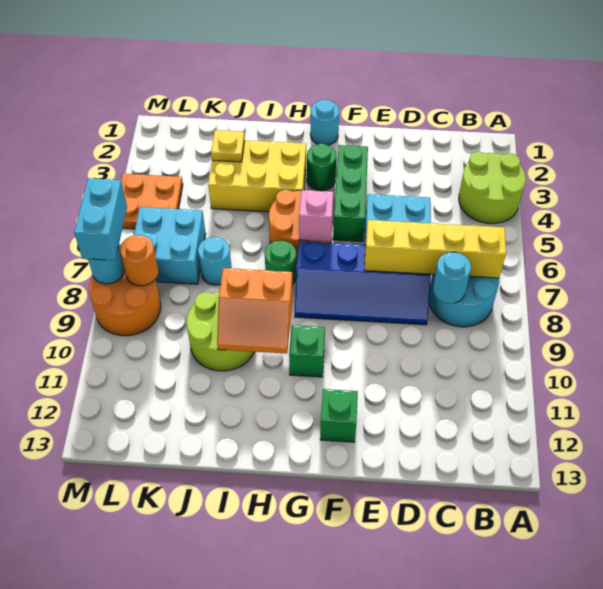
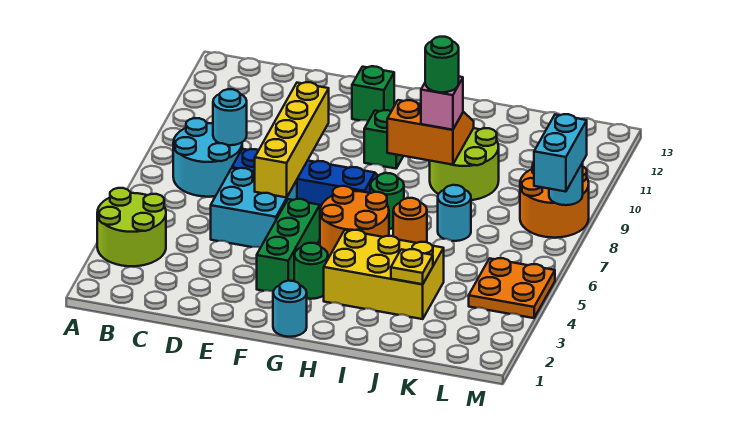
yellow 1x4 brick [365,220,506,278] -> yellow 1x4 brick turned to [255,82,329,197]
pink 1x1 brick [299,190,333,242] -> pink 1x1 brick moved to [421,77,463,130]
none -> green 1x1 round brick [425,37,459,92]
cyan 2x2 brick [134,207,206,284] -> none
orange 1x1 round brick [120,235,158,286] -> orange 1x1 round brick moved to [393,198,427,243]

